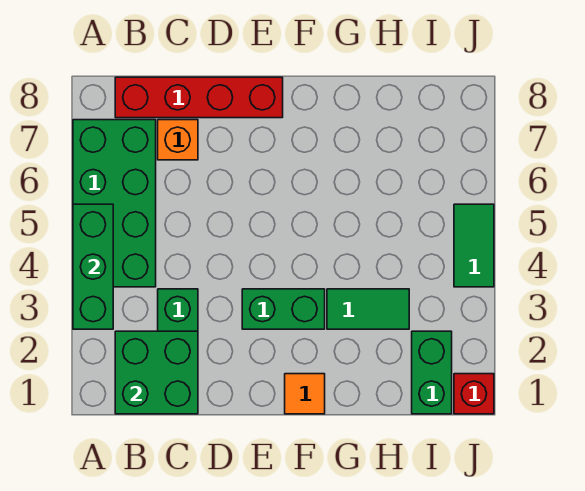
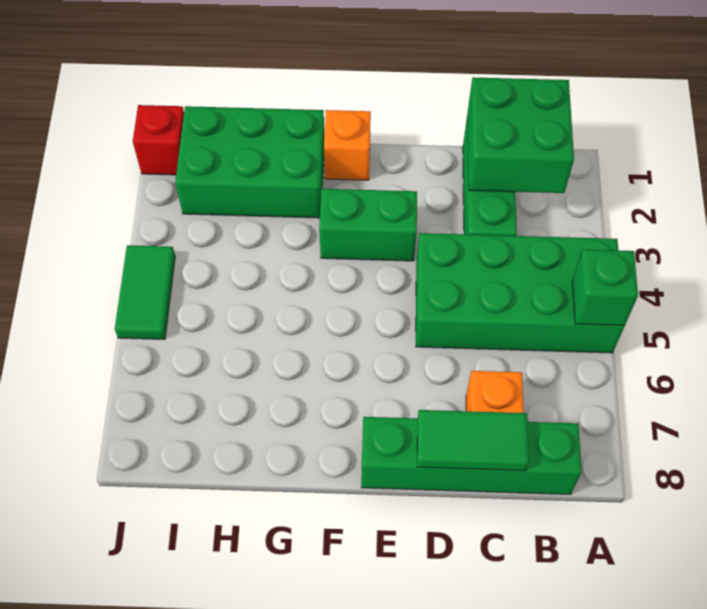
green 1x3 brick [73,204,113,329] -> green 1x1 brick [572,249,638,326]
green 2x4 brick [73,120,156,287] -> green 2x4 brick turned to [416,233,625,353]
red 1x4 brick [115,77,283,118] -> green 1x4 brick [361,417,582,495]
orange 1x1 tile [285,374,325,414] -> orange 1x1 brick [324,110,371,180]
green 1x2 tile [327,289,409,329] -> green 1x2 tile moved to [417,410,529,471]
green 1x2 brick [412,331,452,414] -> green 2x3 brick [175,106,324,218]

